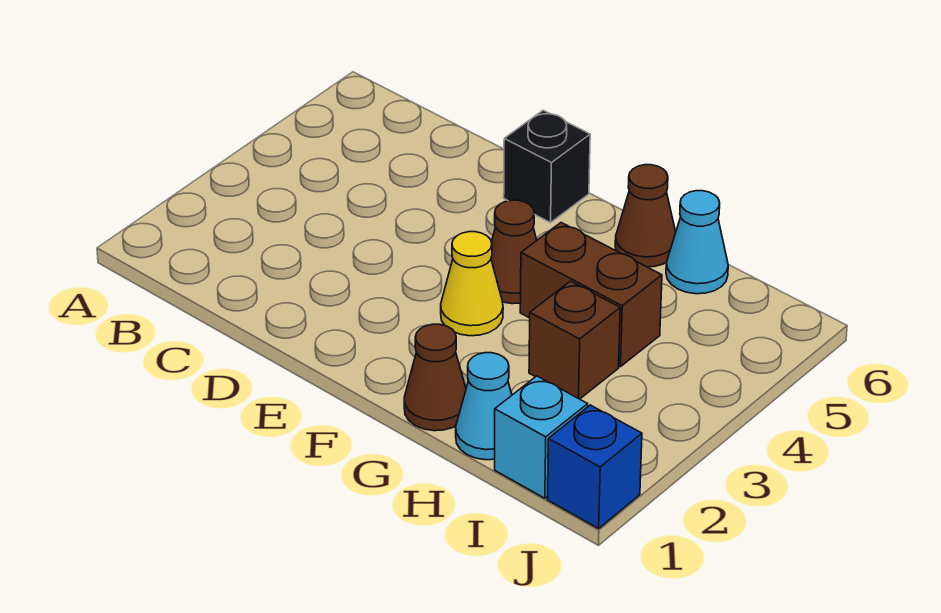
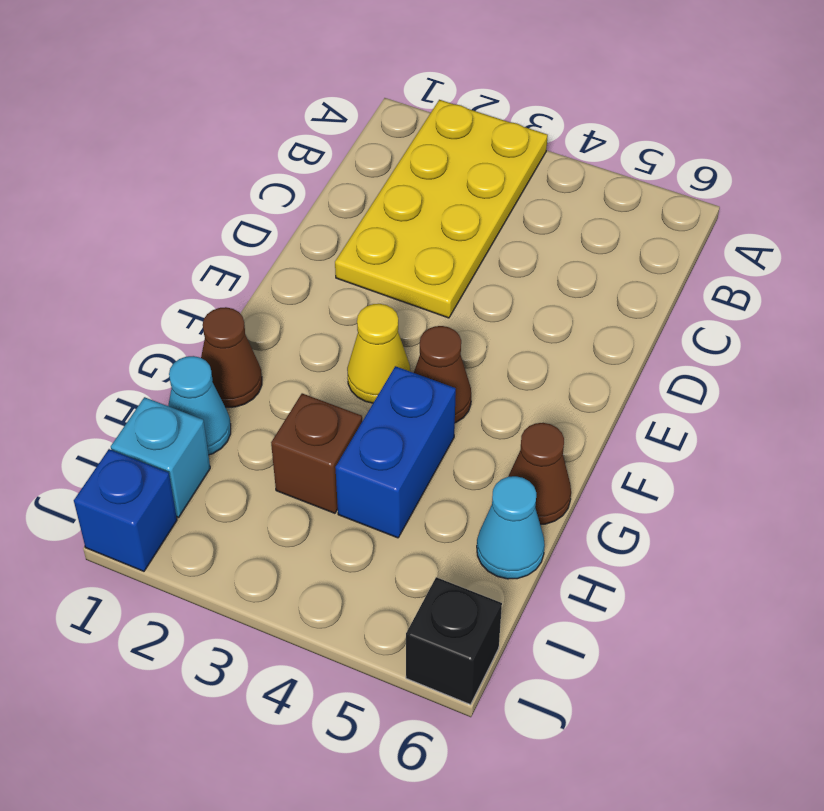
none -> yellow 2x4 plate [335,100,548,318]
black 1x1 brick [504,110,590,223] -> black 1x1 brick moved to [406,577,502,705]
brown 1x2 brick [520,223,662,367] -> blue 1x2 brick [335,366,456,538]

